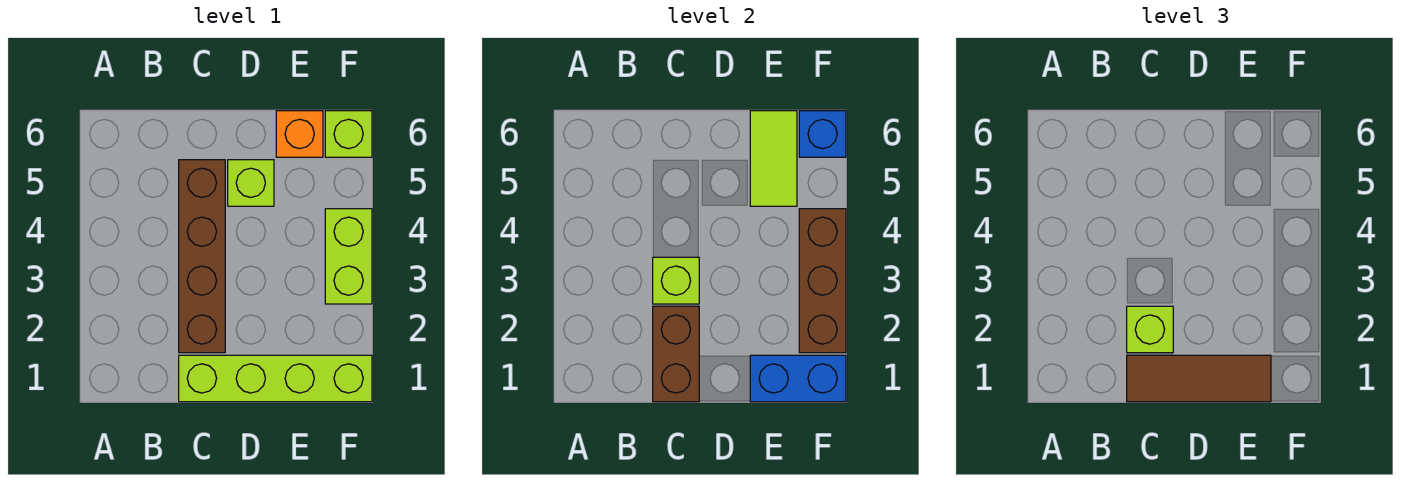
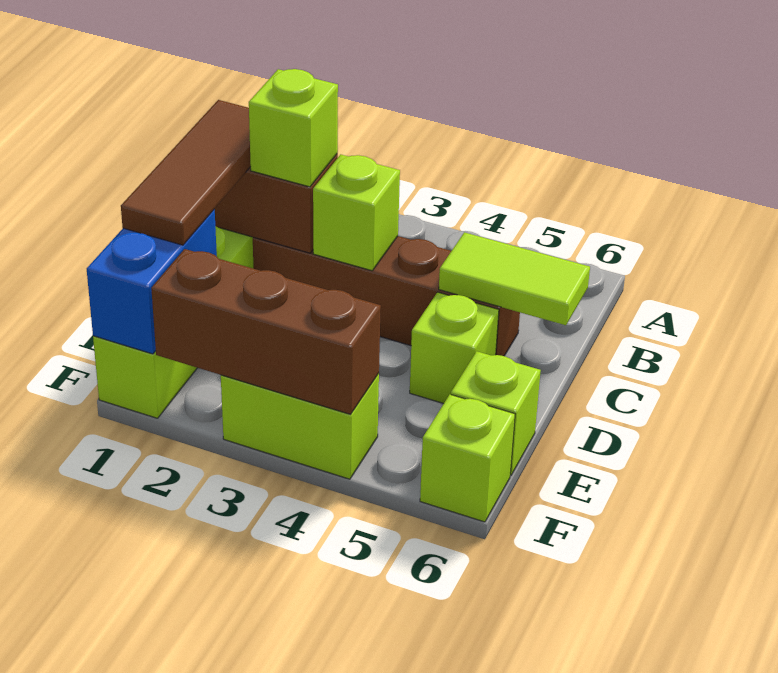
lime 1x2 tile [750,111,797,206] -> lime 1x2 tile moved to [439,232,590,325]
orange 1x1 brick [276,111,323,157] -> lime 1x1 brick [451,351,541,475]
blue 1x1 brick [799,111,846,157] -> none

